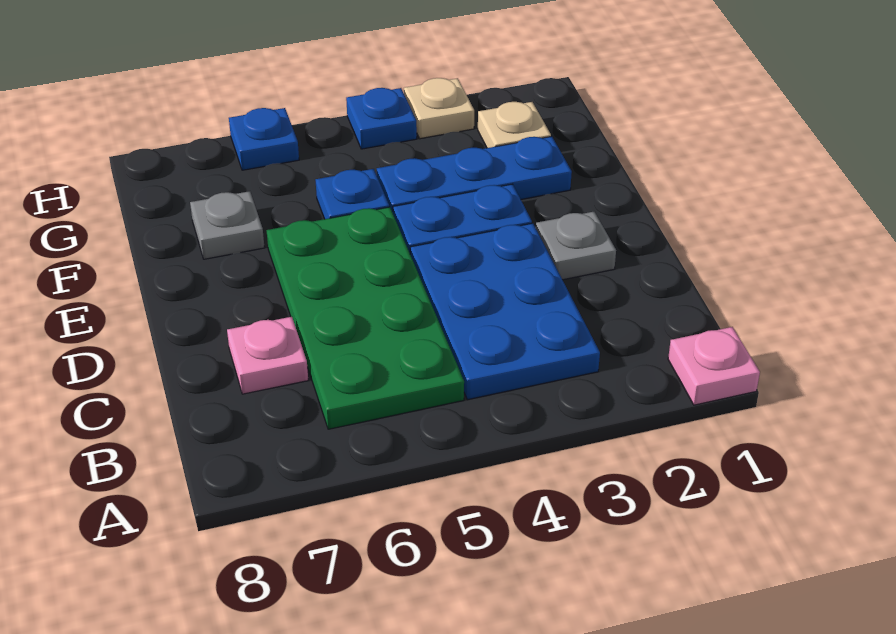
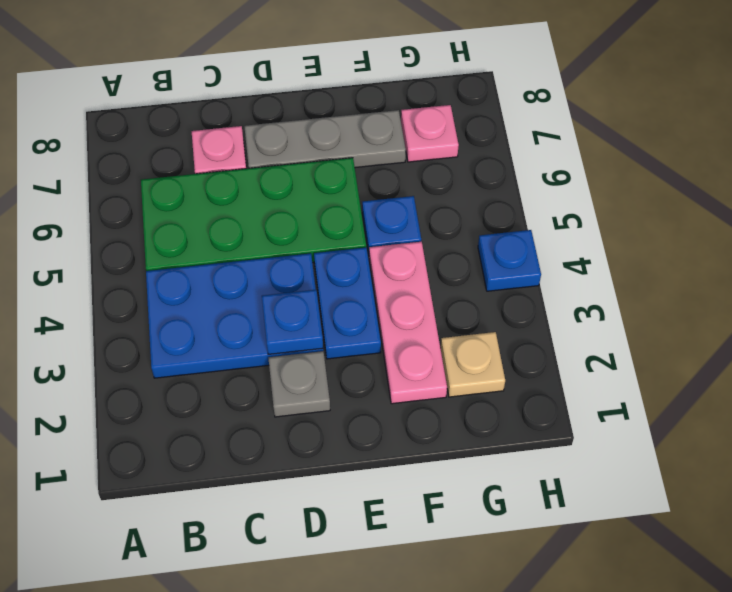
pink 1x1 plate [668,327,760,405] -> pink 1x1 plate moved to [401,105,459,162]
blue 1x3 plate [377,136,572,213] -> pink 1x3 plate [369,242,447,404]
grey 1x1 plate [190,191,265,259] -> grey 1x3 plate [244,110,406,168]
tan 1x1 plate [404,78,474,139] -> none
blue 1x1 plate [229,108,299,170] -> blue 1x1 plate moved to [262,290,323,355]

